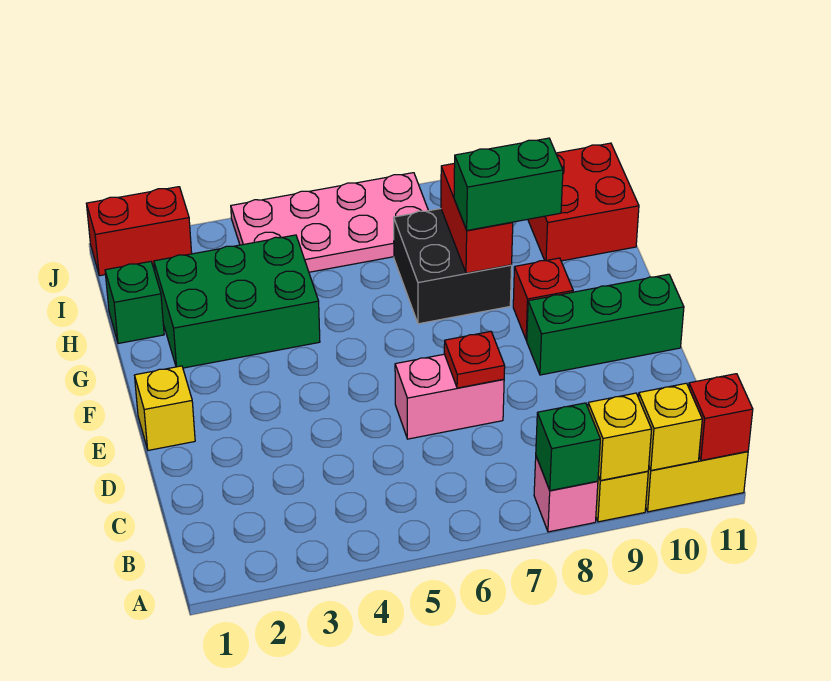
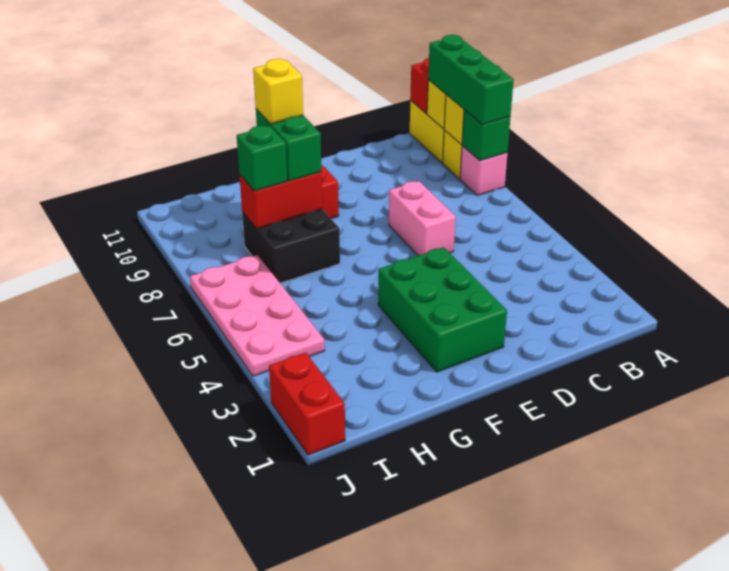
red 1x1 plate [444,331,505,388] -> none
yellow 1x1 brick [135,366,195,450] -> yellow 1x1 brick moved to [253,59,303,124]
green 1x3 brick [527,274,684,375] -> green 1x3 brick moved to [428,35,514,125]
green 2x3 brick [154,235,320,368] -> green 2x3 brick moved to [378,247,507,372]
green 1x1 brick [105,261,164,344] -> green 1x1 brick moved to [237,126,287,191]
red 2x2 brick [528,143,639,261] -> none

